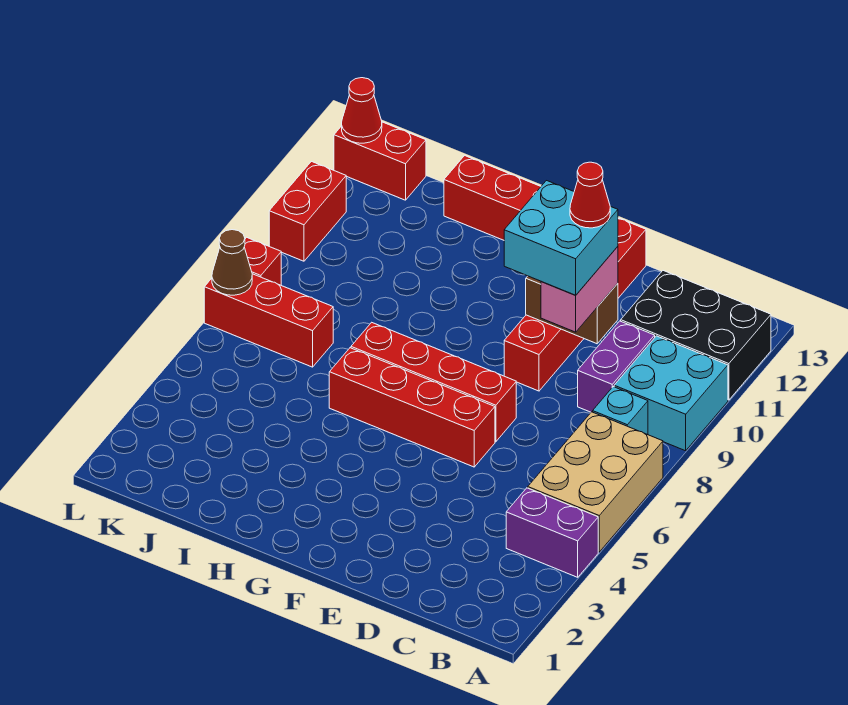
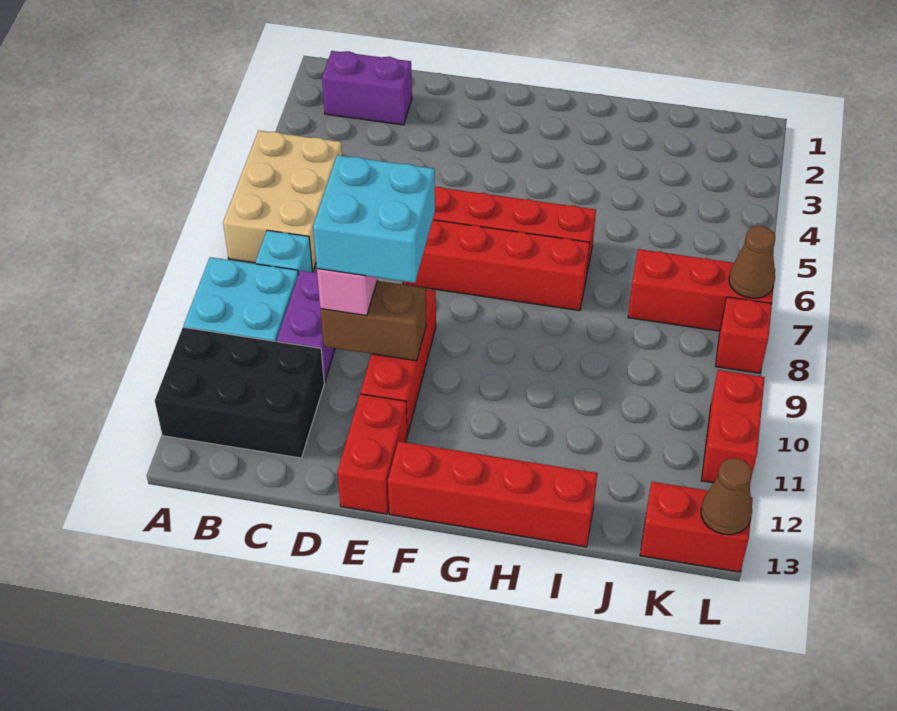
purple 1x2 brick [506,488,598,577] -> purple 1x2 brick moved to [322,51,412,125]
red 1x1 cone [570,162,610,228] -> none
red 1x1 cone [342,78,382,143] -> brown 1x1 cone [701,458,752,535]

